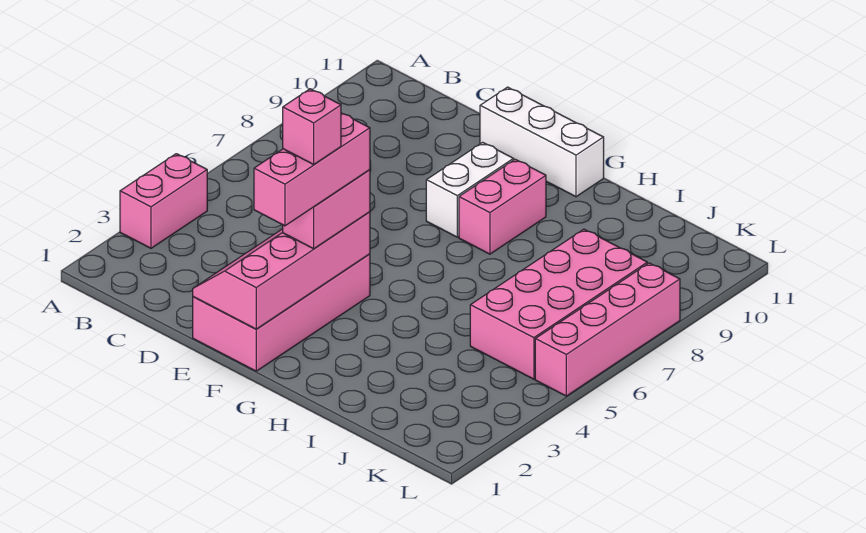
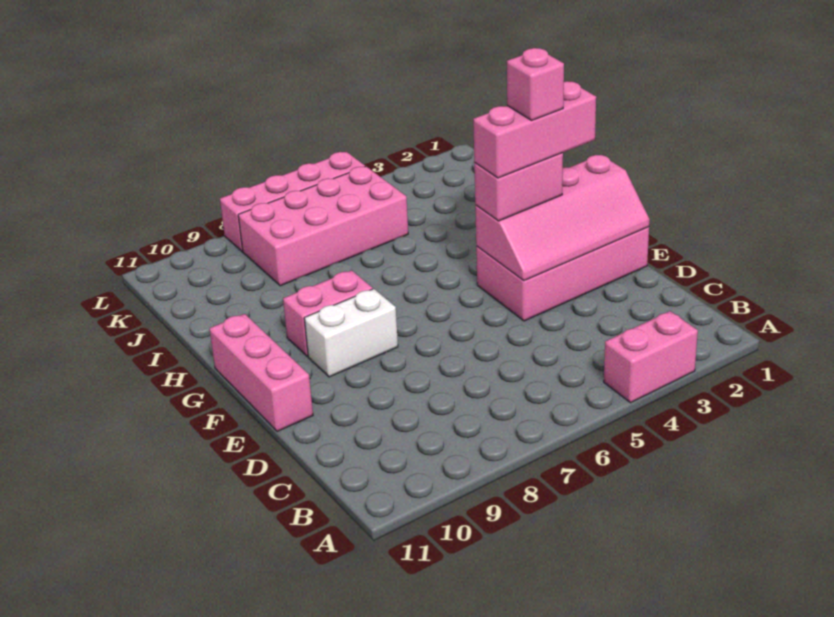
white 1x3 brick [480,87,604,197] -> pink 1x3 brick [209,314,313,432]

